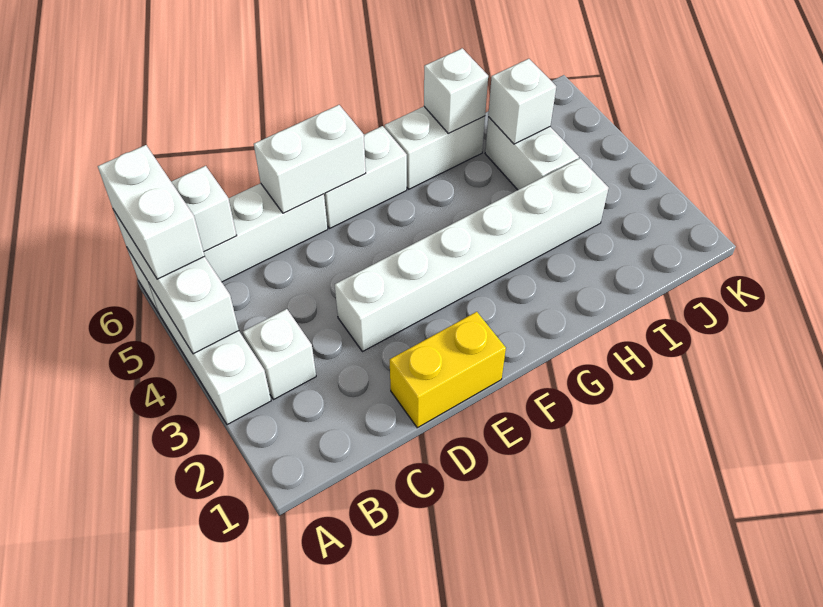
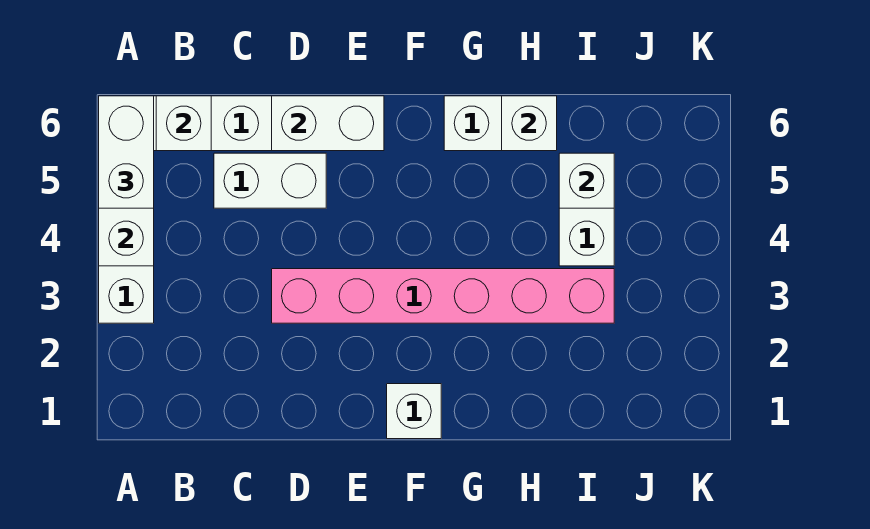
white 1x1 brick [243,309,316,400] -> white 1x1 brick moved to [387,384,441,439]
yellow 1x2 brick [390,312,506,428] -> none
white 1x6 brick [335,158,609,352] -> pink 1x6 brick [272,269,614,323]
white 1x2 brick [324,126,407,228] -> white 1x2 brick moved to [214,153,326,208]

